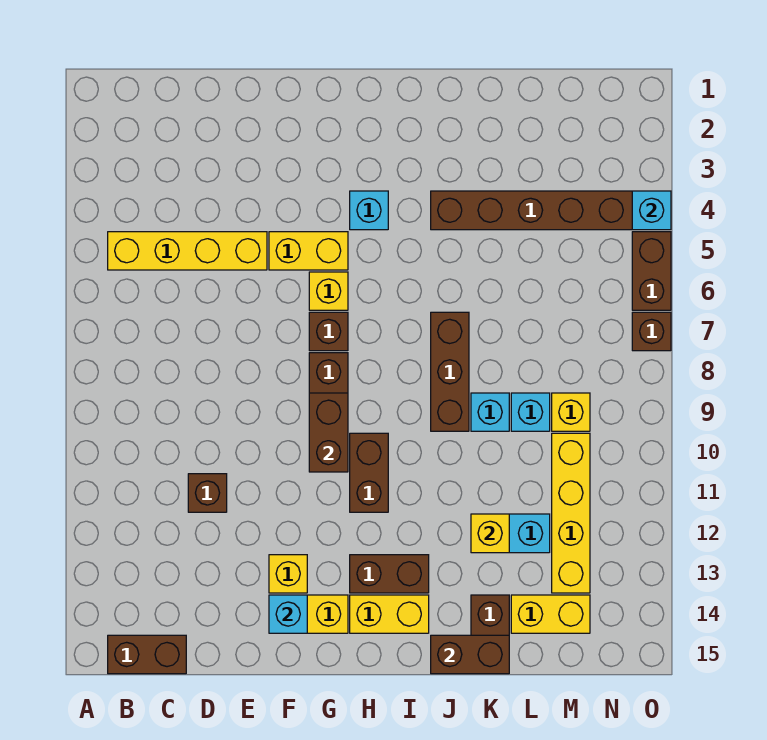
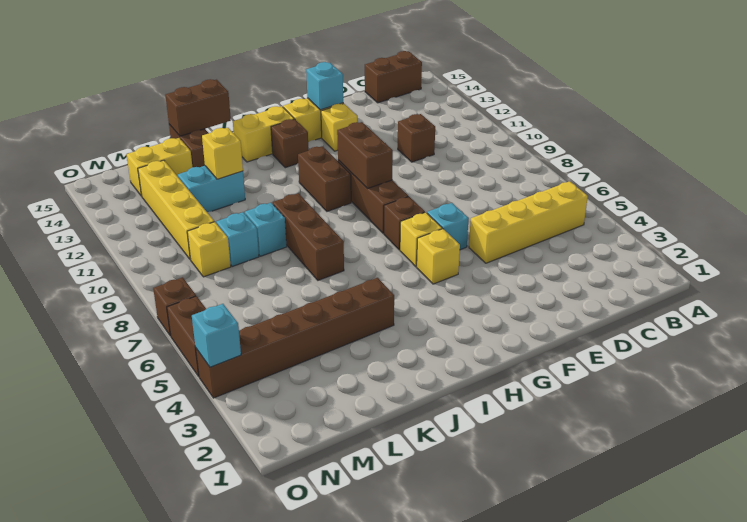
yellow 1x2 brick [269,232,348,270] -> yellow 1x1 brick [417,229,460,284]
cyan 1x1 brick [350,191,388,230] -> cyan 1x1 brick moved to [427,203,469,250]
brown 1x2 brick [350,555,429,593] -> brown 1x1 brick [271,119,309,168]

